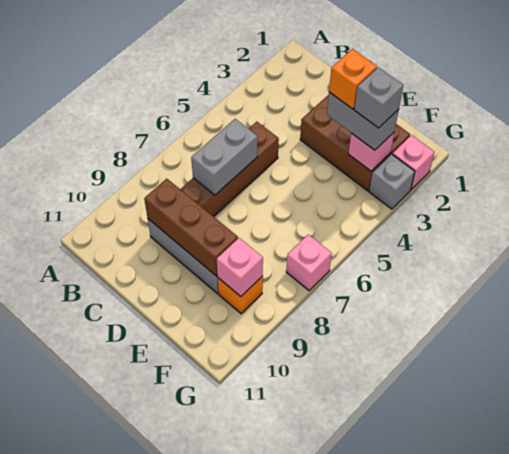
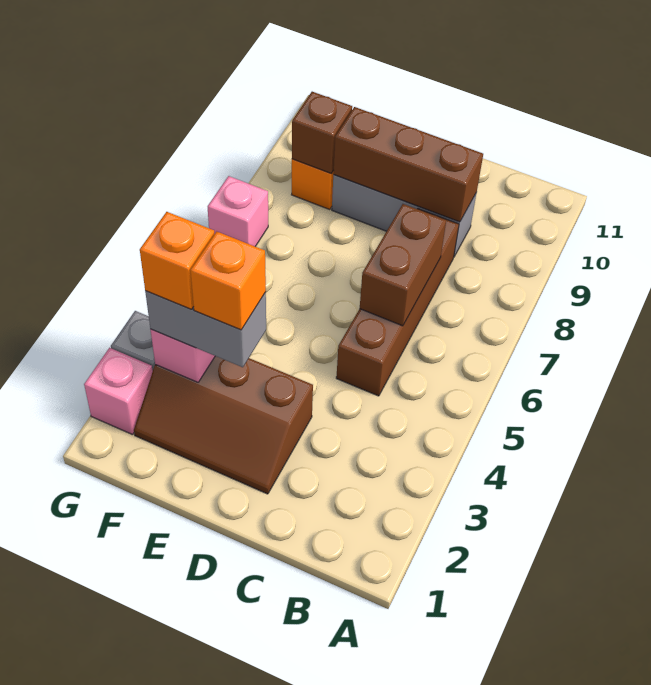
grey 1x2 brick [191,119,258,195] -> brown 1x2 brick [360,204,446,326]
brown 2x3 brick [300,95,410,191] -> brown 2x3 slope [134,356,313,494]
grey 1x1 brick [354,67,403,128] -> orange 1x1 brick [140,212,214,309]
pink 1x1 brick [217,238,263,297] -> brown 1x1 brick [292,92,352,173]

